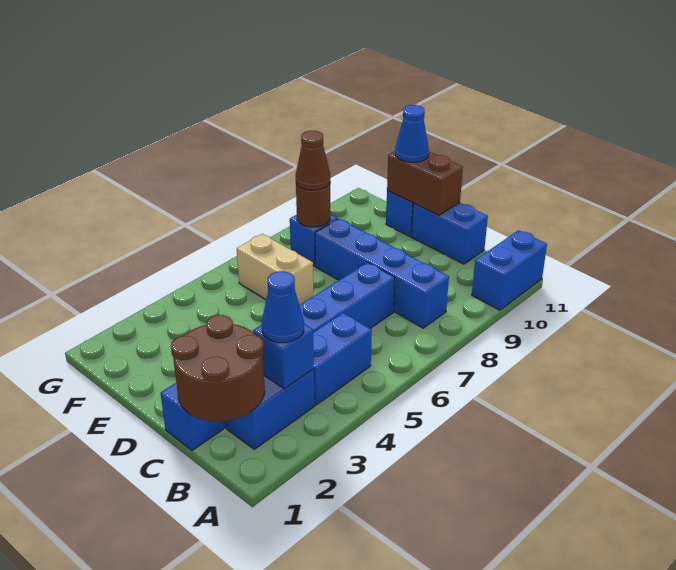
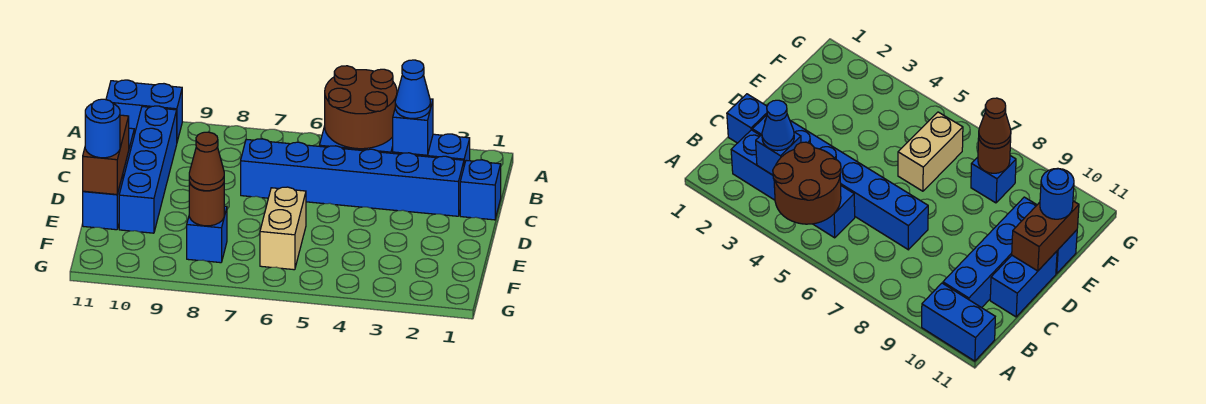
brown 2x2 round brick [171,315,265,422] -> brown 2x2 round brick moved to [325,66,397,149]
blue 1x4 brick [315,219,449,328] -> blue 1x4 brick moved to [119,106,177,233]
blue 1x1 cone [395,105,429,162] -> blue 1x1 round brick [85,99,120,158]

